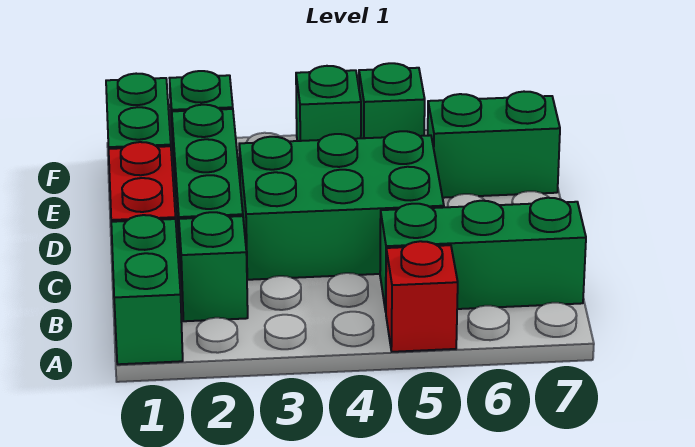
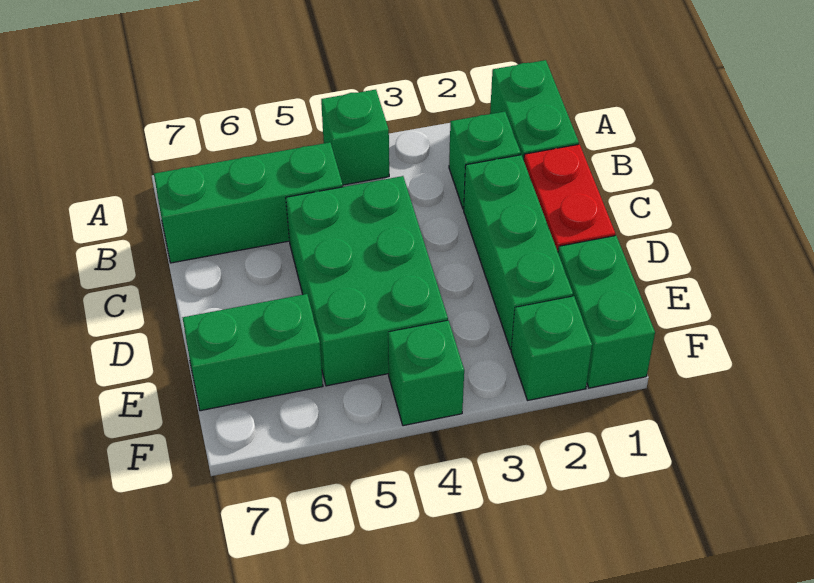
red 1x1 brick [386,241,458,352] -> none
green 2x3 brick [239,131,444,280] -> green 2x3 brick turned to [286,176,448,386]
green 1x1 brick [359,63,425,138] -> green 1x1 brick moved to [321,90,389,185]

